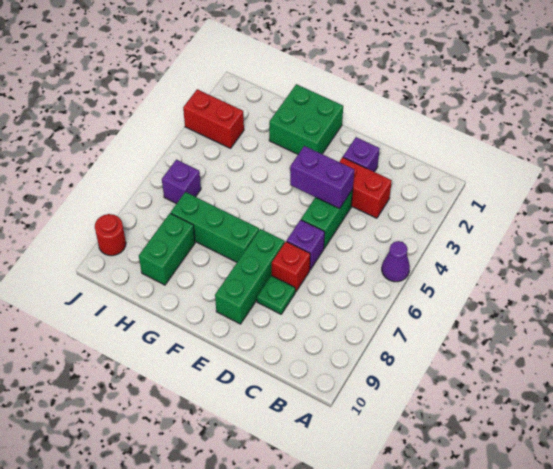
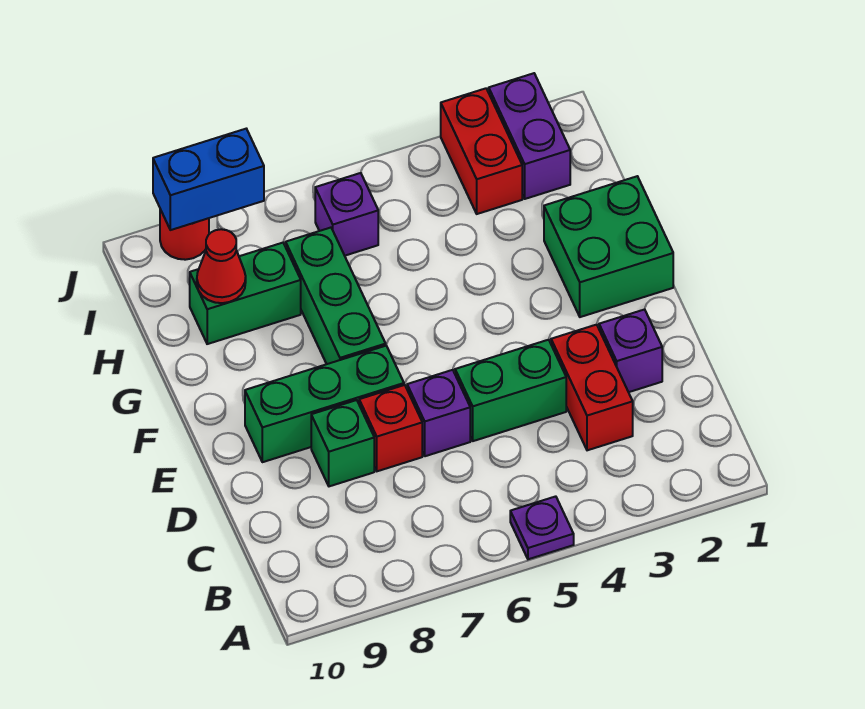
purple 1x1 cone [382,241,410,282] -> purple 1x1 plate [510,496,574,559]
purple 1x2 brick [290,146,354,209] -> purple 1x2 brick moved to [489,73,570,199]
green 1x1 plate [257,275,295,314] -> green 1x1 brick [311,400,374,486]
none -> red 1x1 cone [197,229,246,303]
none -> blue 1x2 brick [153,129,264,230]

